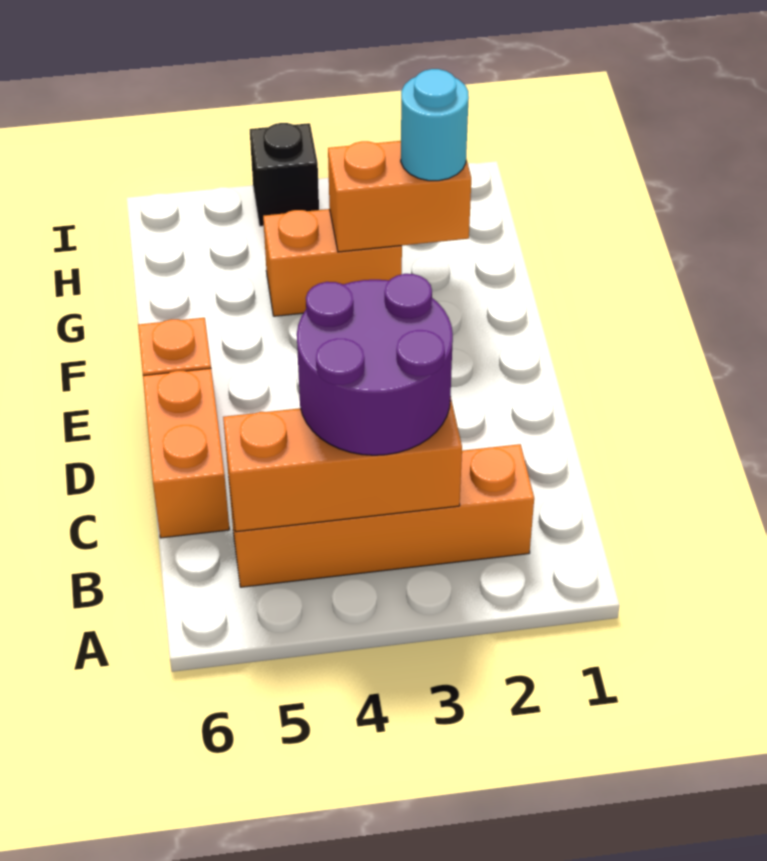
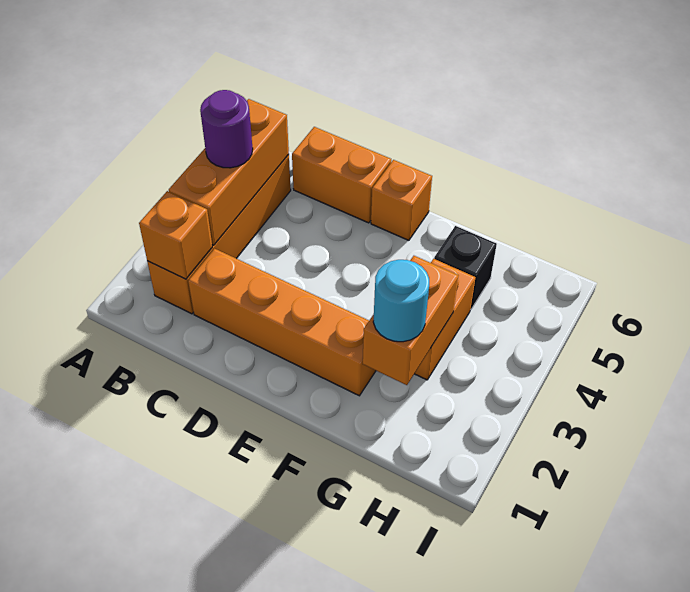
none -> orange 1x1 brick [139,191,212,279]
purple 2x2 round brick [297,274,453,455] -> purple 1x1 round brick [200,90,253,168]
none -> orange 1x4 brick [188,249,376,396]
black 1x1 brick [249,123,319,226] -> black 1x1 brick moved to [434,226,497,310]

